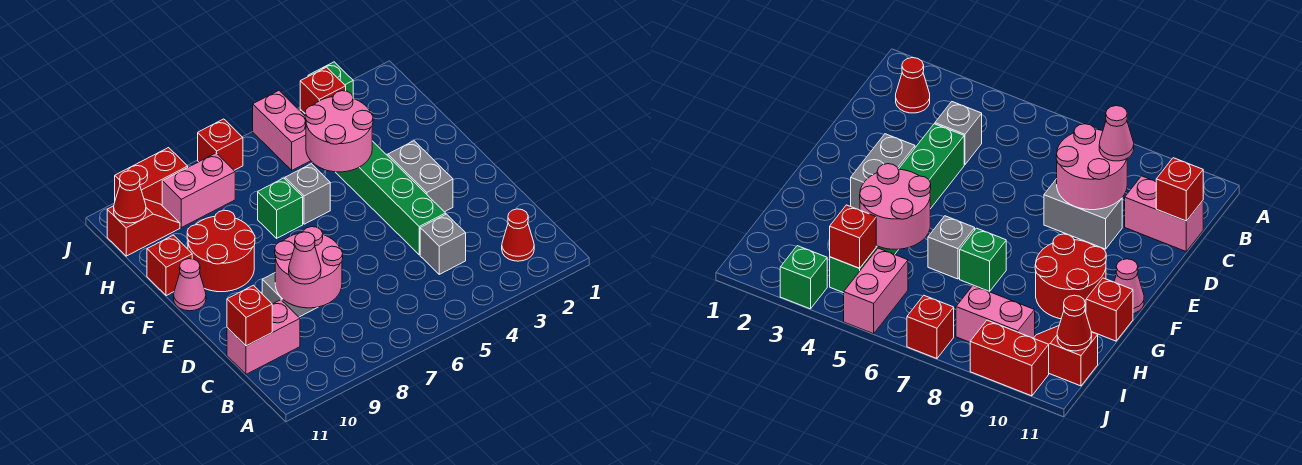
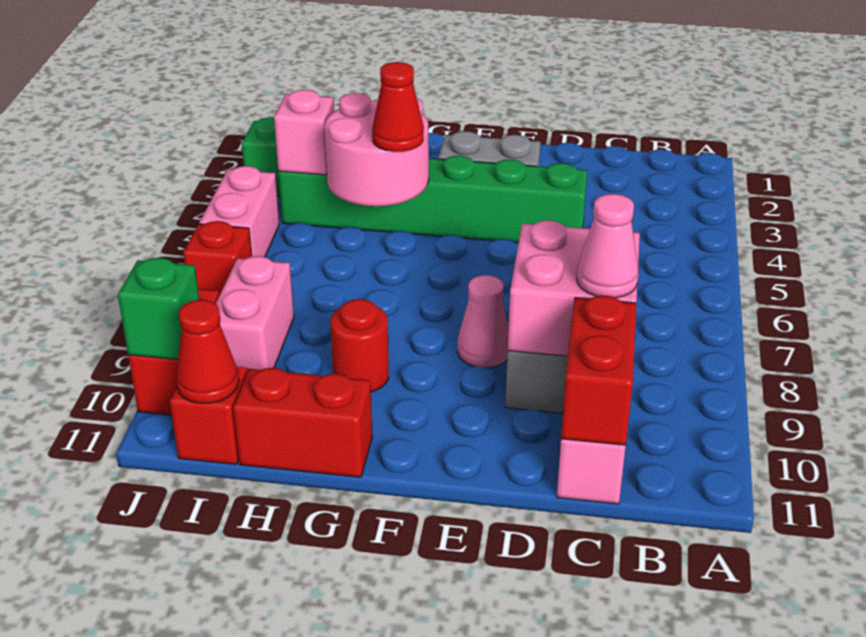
red 1x1 cone [502,209,534,261] -> red 1x1 cone moved to [372,62,424,152]
grey 1x1 brick [420,214,466,274] -> none
pink 2x2 round brick [275,227,343,308] -> pink 2x2 brick [508,220,640,356]
red 1x1 brick [227,285,272,346] -> red 1x2 brick [561,296,636,445]
red 2x2 round brick [187,210,255,292] -> red 1x1 round brick [330,299,389,392]
pink 1x1 cone [174,259,206,311] -> pink 1x1 cone moved to [457,275,509,368]
grey 1x1 brick [285,164,330,224] -> none
green 1x1 brick [258,178,303,238] -> green 1x1 brick moved to [118,258,199,359]
red 1x1 brick [147,235,192,296] -> red 1x2 brick [233,368,372,477]
red 1x1 brick [300,67,346,113] -> pink 1x1 brick [274,90,334,175]
pink 1x2 brick [253,91,311,170] -> pink 1x2 brick turned to [199,166,279,257]

